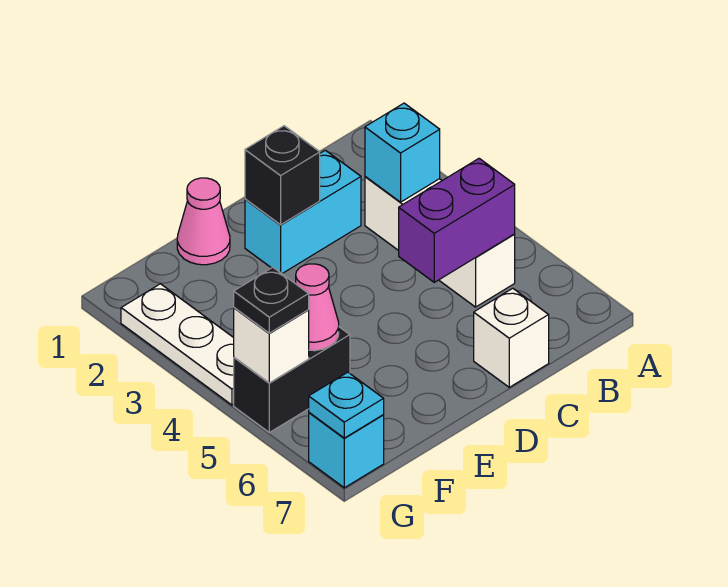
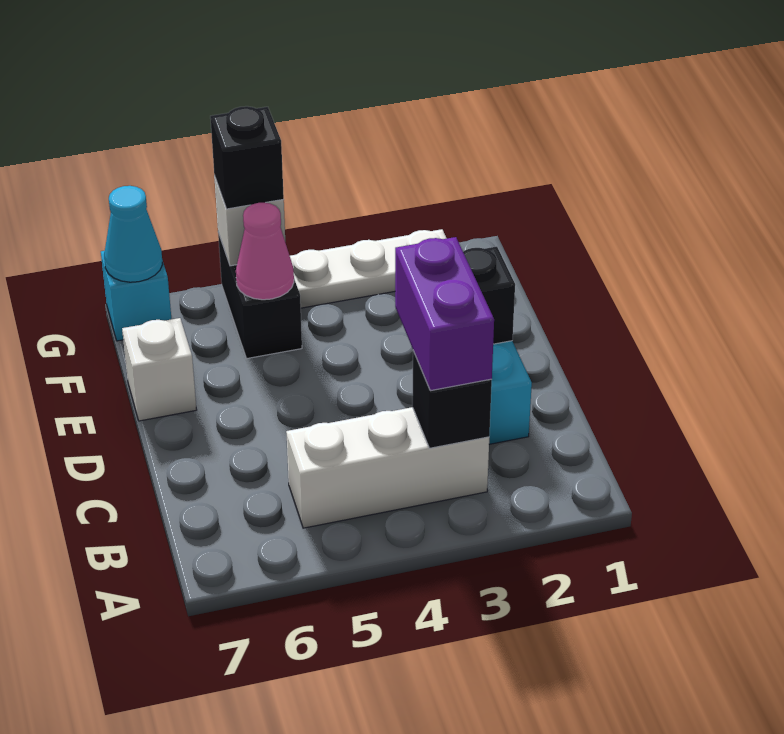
cyan 1x1 brick [365,103,440,202] -> black 1x1 brick [412,351,492,448]
purple 1x2 brick [399,159,515,282] -> purple 1x2 brick moved to [395,237,494,391]
white 1x1 brick [474,288,549,387] -> white 1x1 brick moved to [122,318,197,421]
pink 1x1 cone [177,178,230,265] -> none
black 1x1 plate [234,267,309,333] -> black 1x1 brick [210,106,284,209]
cyan 1x1 plate [309,372,384,438] -> cyan 1x1 cone [104,186,163,282]

